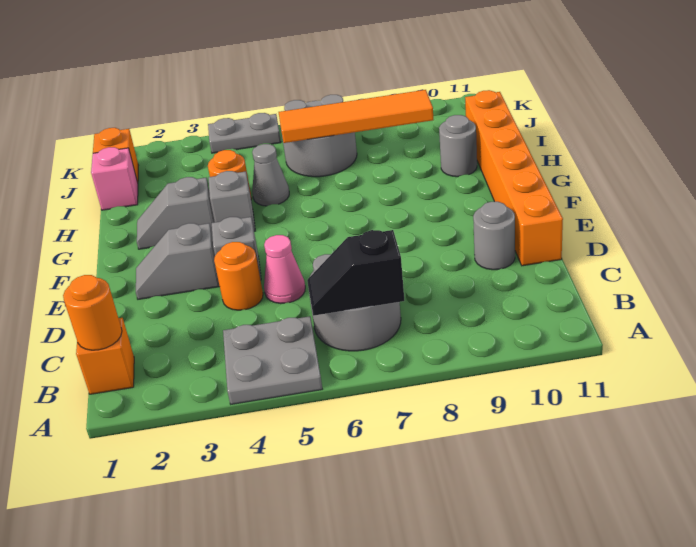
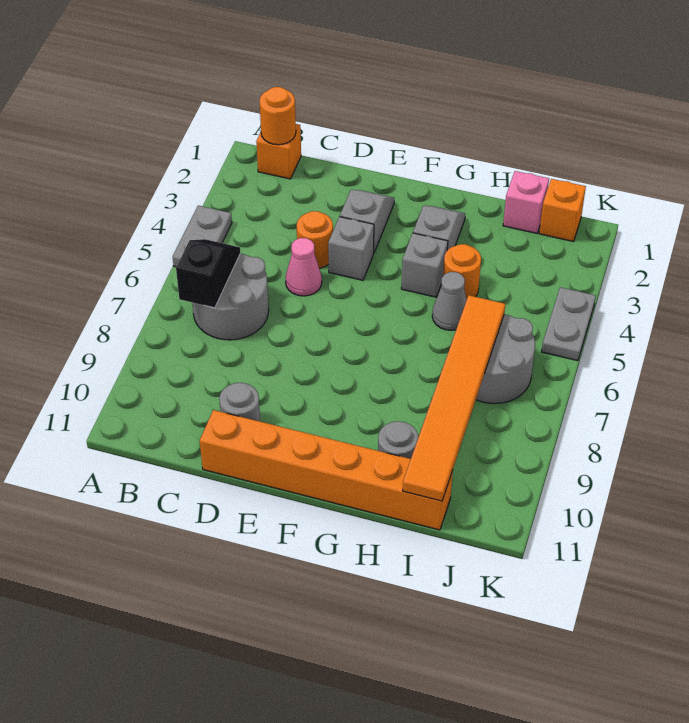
grey 2x2 plate [223,316,322,404] -> grey 1x2 plate [173,206,232,267]
orange 1x4 tile [279,90,433,143] -> orange 1x6 tile [403,295,505,501]

